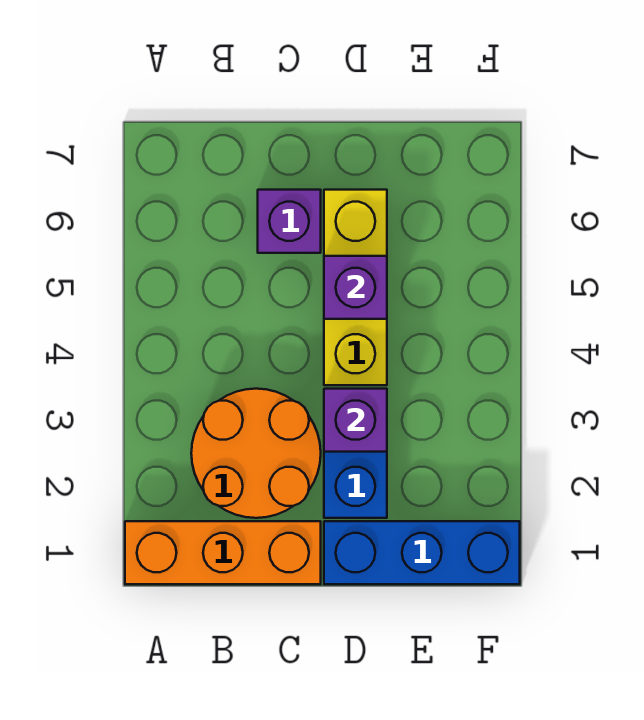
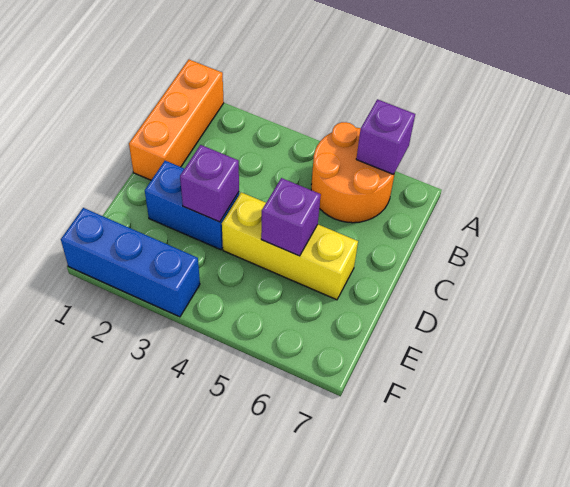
orange 2x2 round brick [191,389,321,518] -> orange 2x2 round brick moved to [311,122,395,223]
purple 1x1 brick [258,190,321,253] -> purple 1x1 brick moved to [356,99,415,174]
blue 1x3 brick [324,521,520,584] -> blue 1x3 brick turned to [61,208,200,317]

